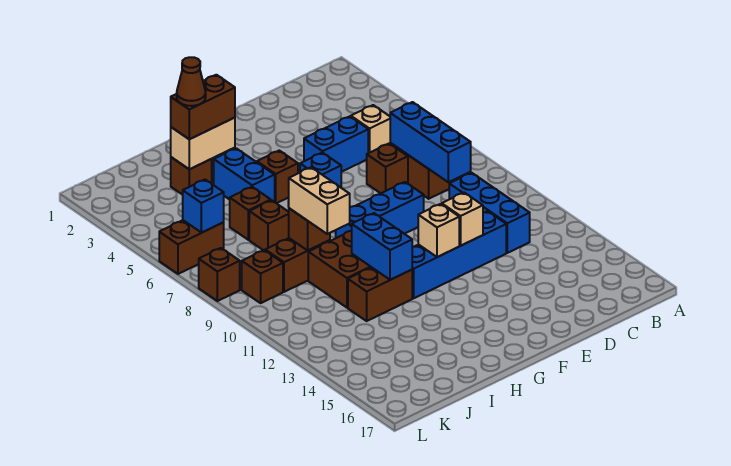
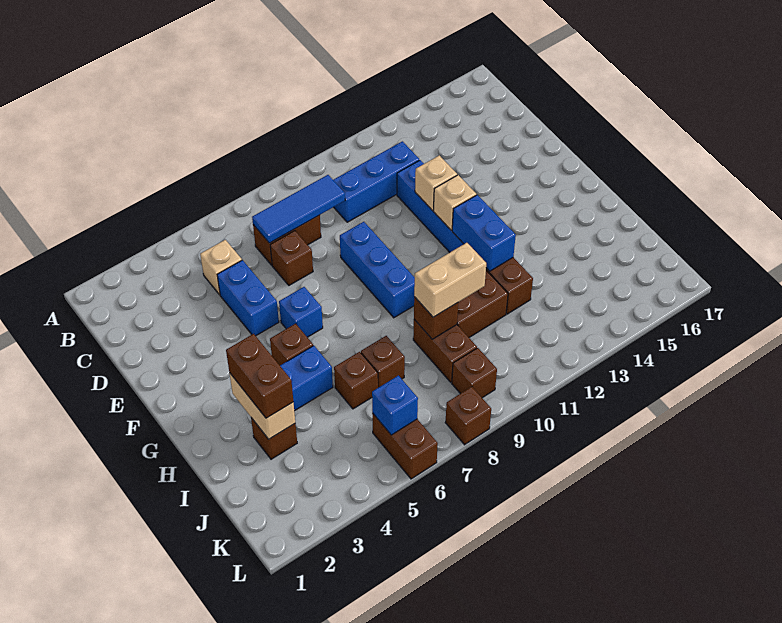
blue 1x3 brick [390,102,471,182] -> blue 1x3 tile [252,175,345,243]
blue 1x2 brick [352,213,412,280] -> blue 1x2 brick turned to [452,195,516,271]
brown 1x1 cone [177,57,206,106] -> none

